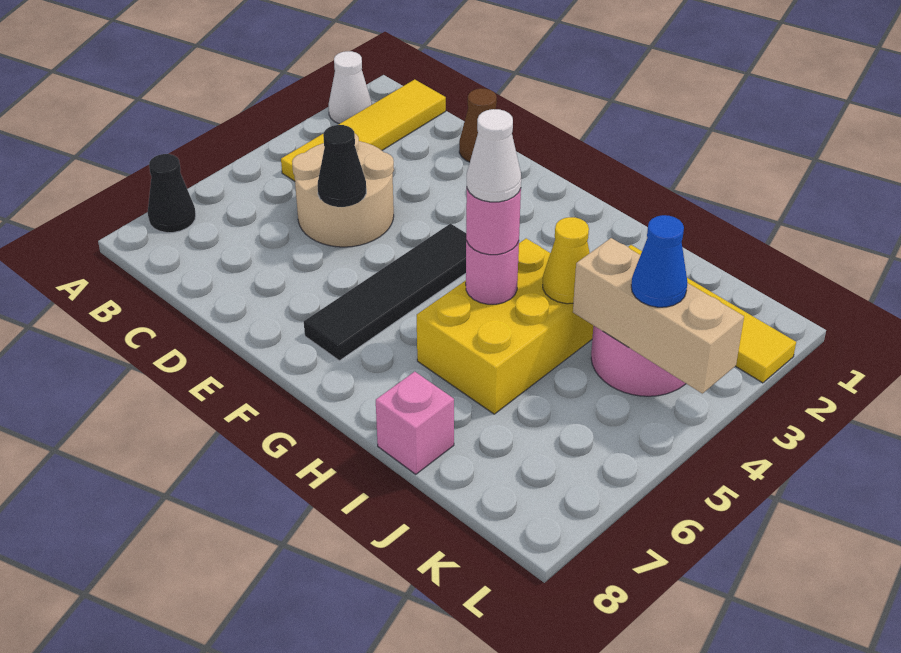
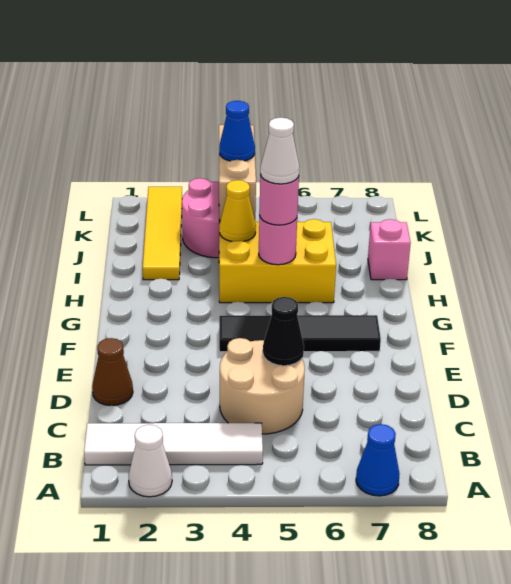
black 1x1 cone [148,154,196,233] -> blue 1x1 cone [356,424,400,496]
yellow 1x4 tile [281,79,446,181] -> white 1x4 tile [84,423,263,465]

